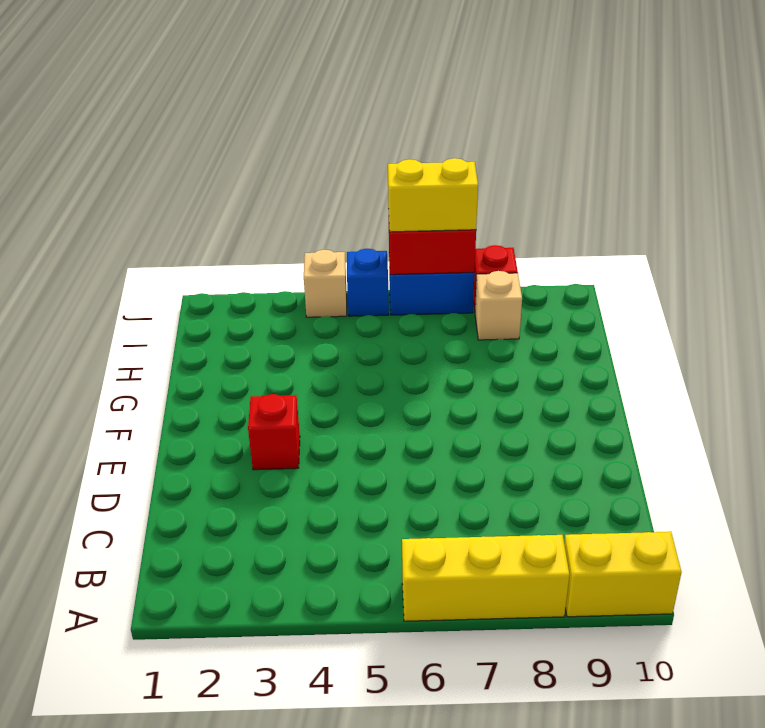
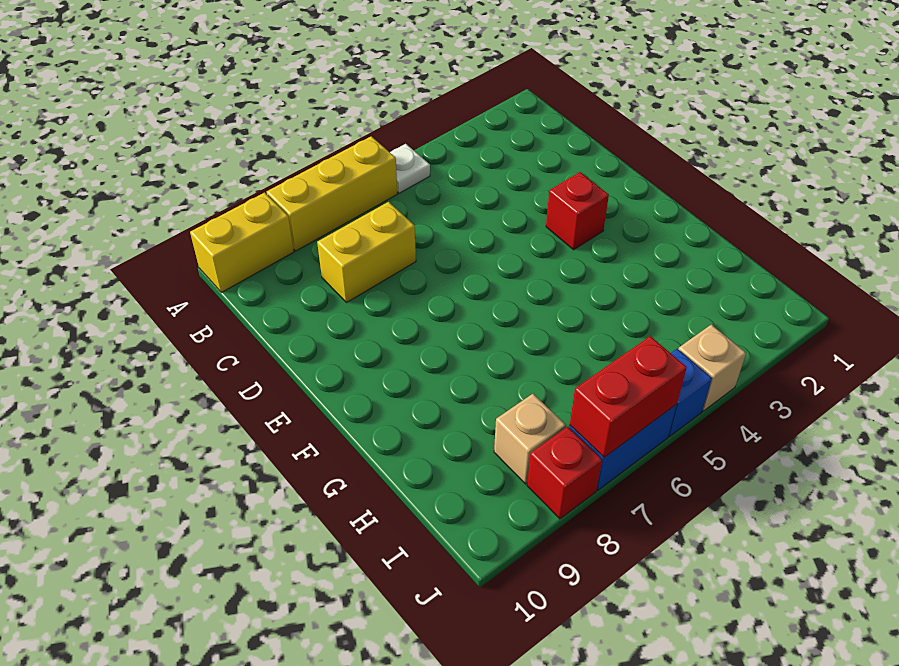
none -> white 1x1 plate [390,144,430,193]
yellow 1x2 brick [388,158,478,232] -> yellow 1x2 brick moved to [317,202,416,302]

